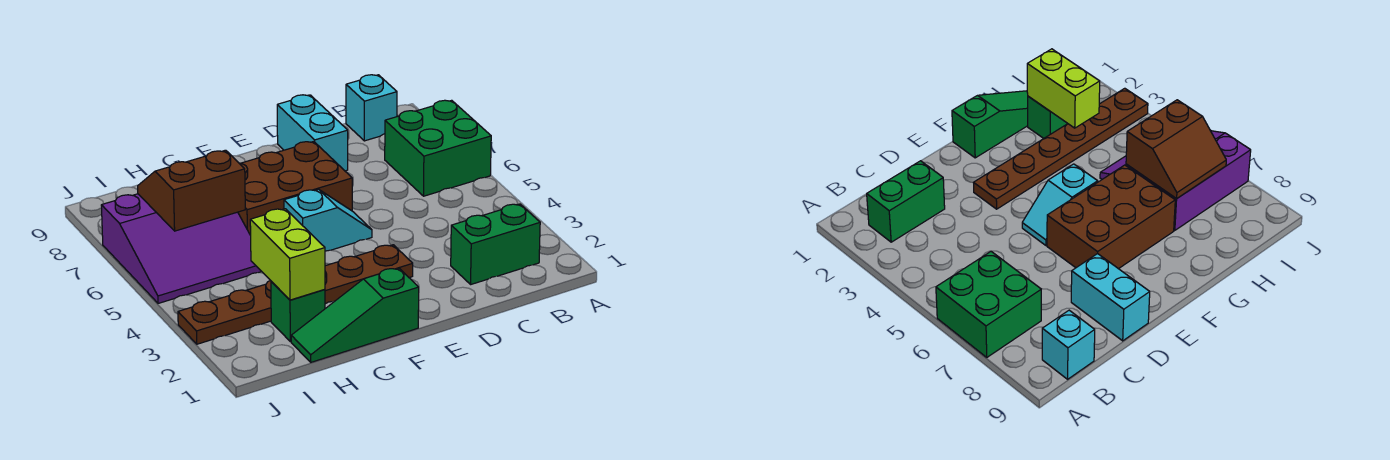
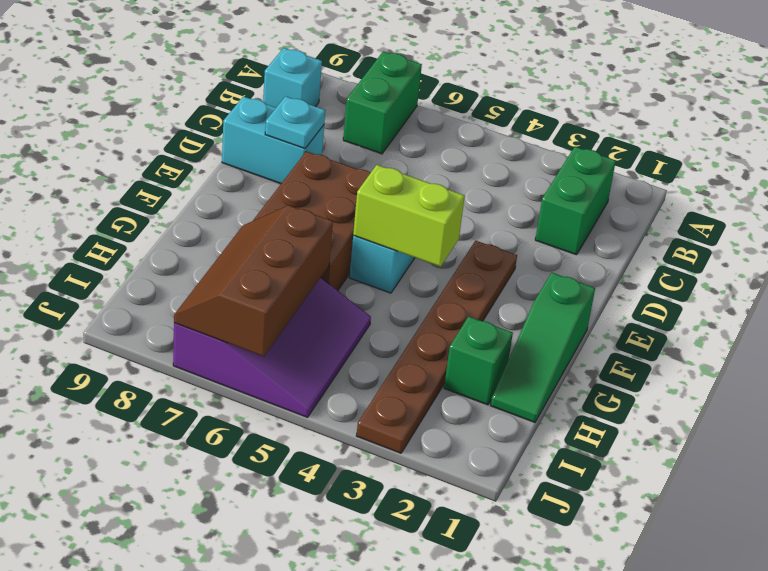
green 2x2 brick [385,100,491,196] -> green 1x2 brick [343,51,422,154]
none -> cyan 1x1 plate [265,96,325,148]
lime 1x2 brick [250,209,325,300] -> lime 1x2 brick moved to [353,165,465,267]
brown 2x2 slope [138,150,245,231] -> brown 2x3 slope [174,205,333,356]

